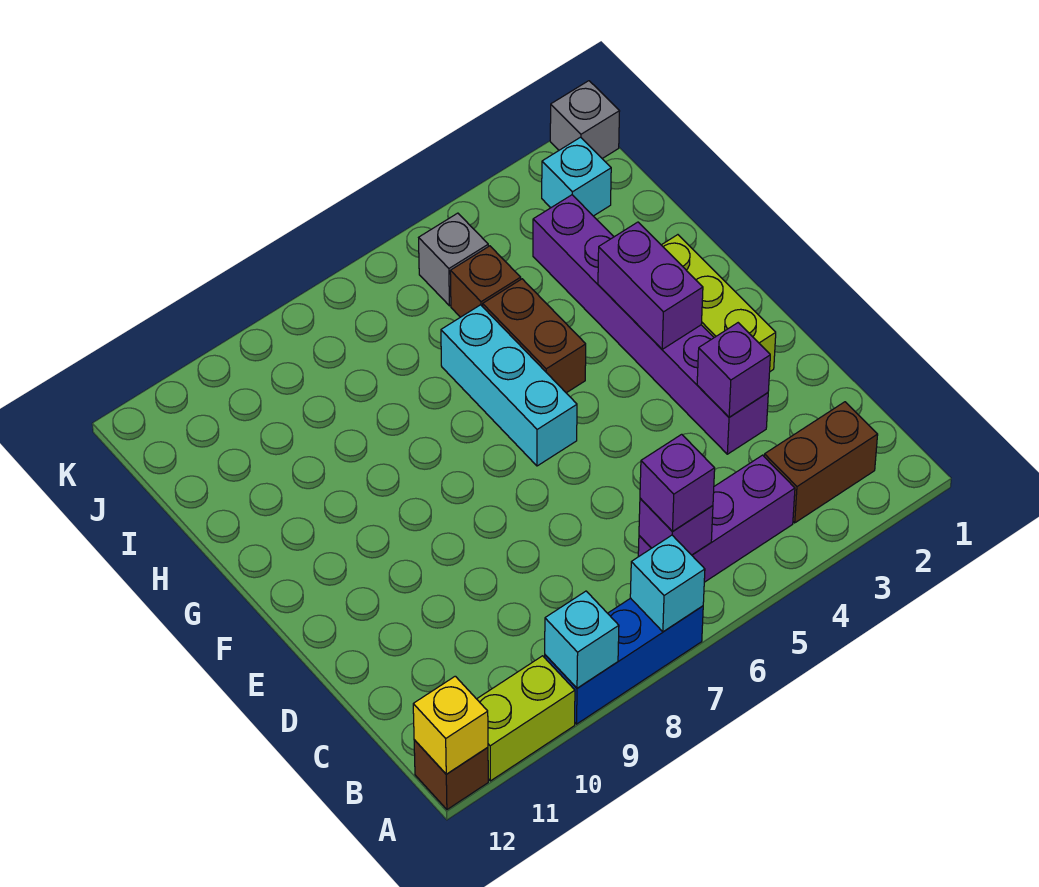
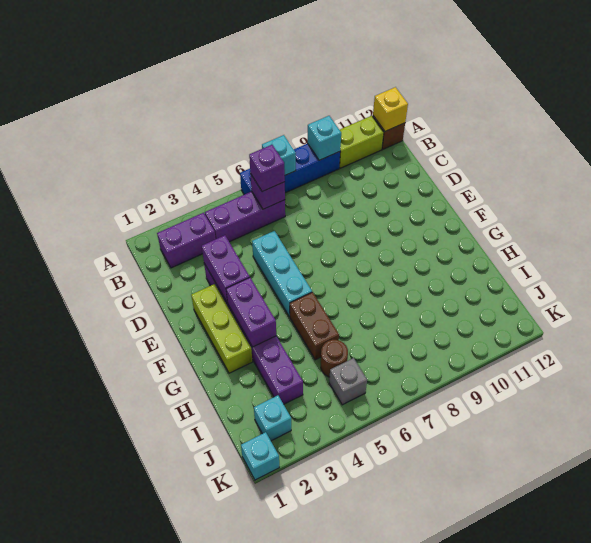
blue 1x3 brick [545,598,703,724] -> blue 1x4 brick [240,143,340,195]
brown 1x2 brick [764,402,878,523] -> purple 1x2 brick [157,213,216,268]
purple 1x1 brick [697,323,770,417] -> purple 1x2 brick [202,235,250,303]
cyan 1x3 brick [441,305,577,466] -> cyan 1x3 brick moved to [252,231,312,317]
brown 1x1 brick [450,246,521,317] -> brown 1x1 round brick [321,340,348,377]
grey 1x1 brick [550,81,620,159] -> cyan 1x1 brick [241,432,279,480]

